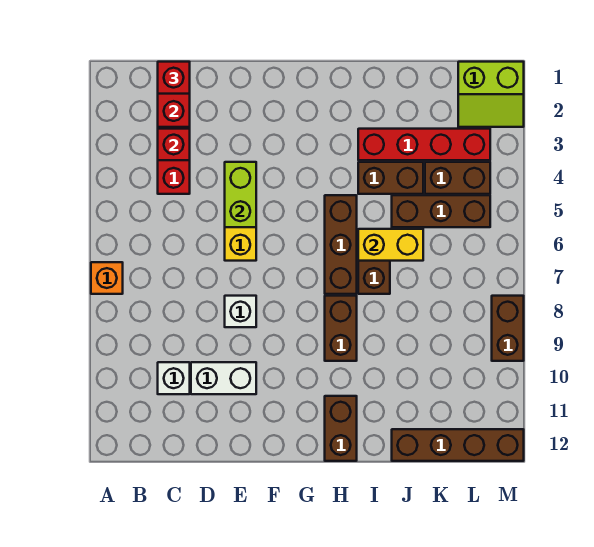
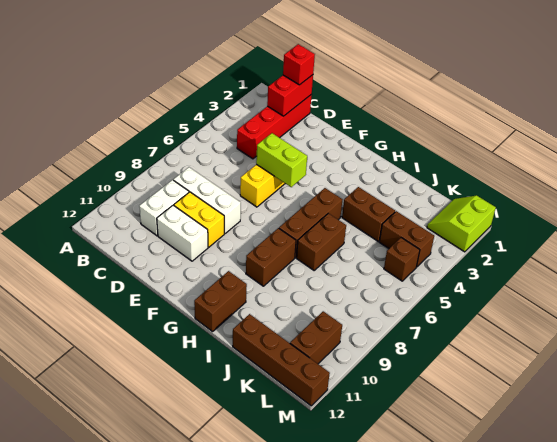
orange 1x1 brick [91,262,123,294] -> none
red 1x1 brick [158,129,190,160] -> none
white 1x1 brick [158,362,190,394] -> white 1x2 brick [139,180,189,236]
lime 1x2 brick [225,162,256,227] -> lime 1x2 brick turned to [256,133,307,187]
white 1x1 brick [225,296,256,327] -> white 1x3 brick [173,167,241,233]
red 1x4 brick [358,129,490,160] -> none
yellow 1x2 brick [358,229,423,261] -> yellow 1x2 brick moved to [174,192,224,247]
brown 1x3 brick [392,195,490,227] -> brown 1x1 brick [384,238,420,281]
lime 2x2 slope [458,62,524,127] -> lime 2x2 slope turned to [427,196,496,252]
brown 1x2 brick [492,296,524,361] -> brown 1x2 brick moved to [290,311,342,364]

